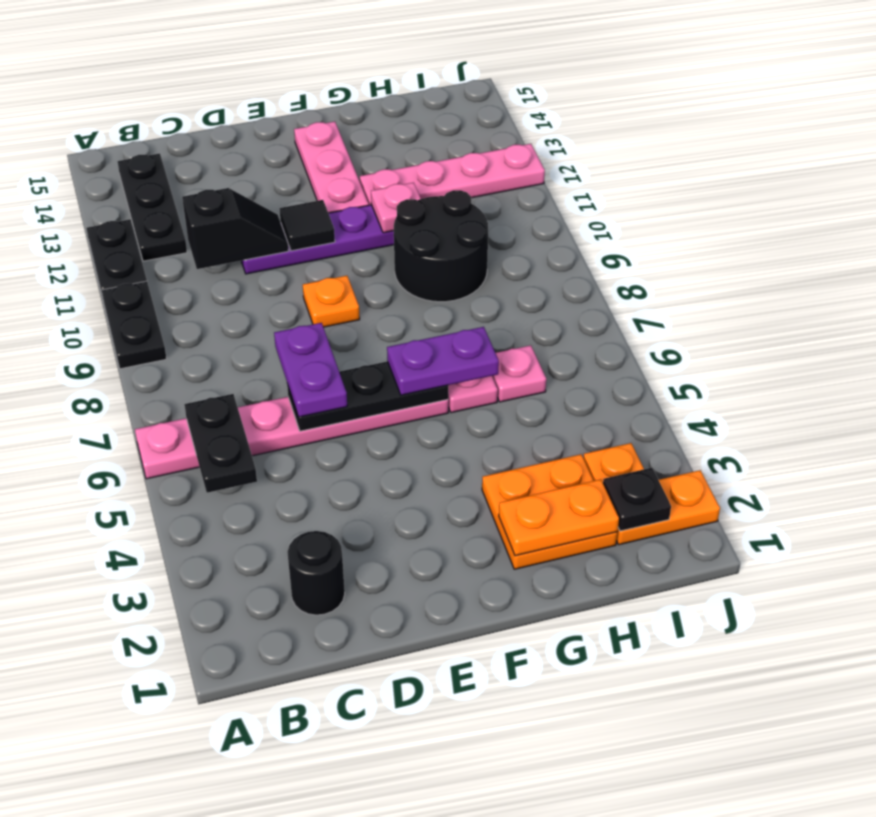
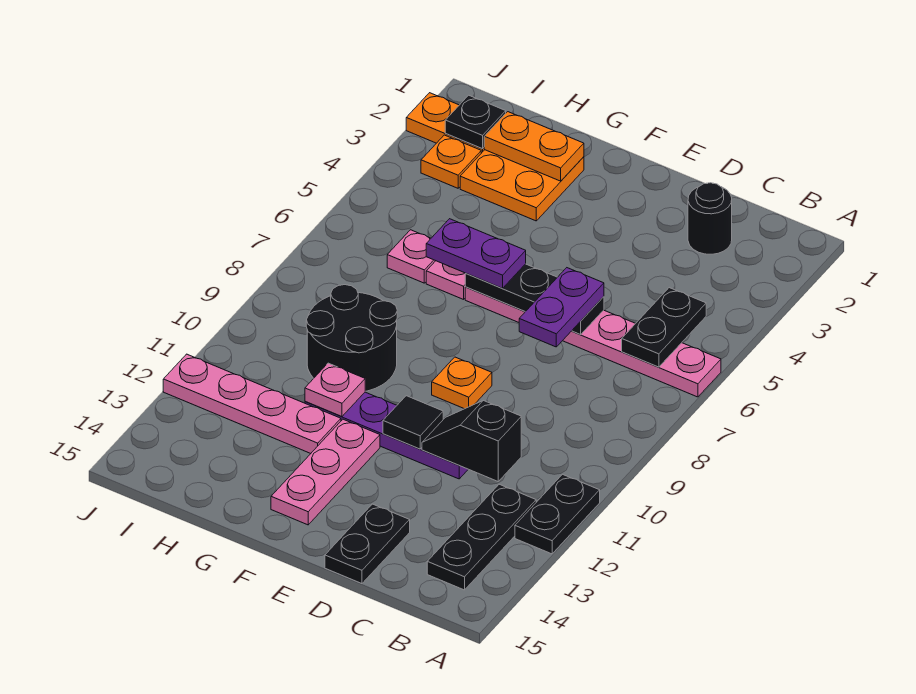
black 1x2 plate [101,281,167,369] -> black 1x2 plate moved to [325,504,410,584]

